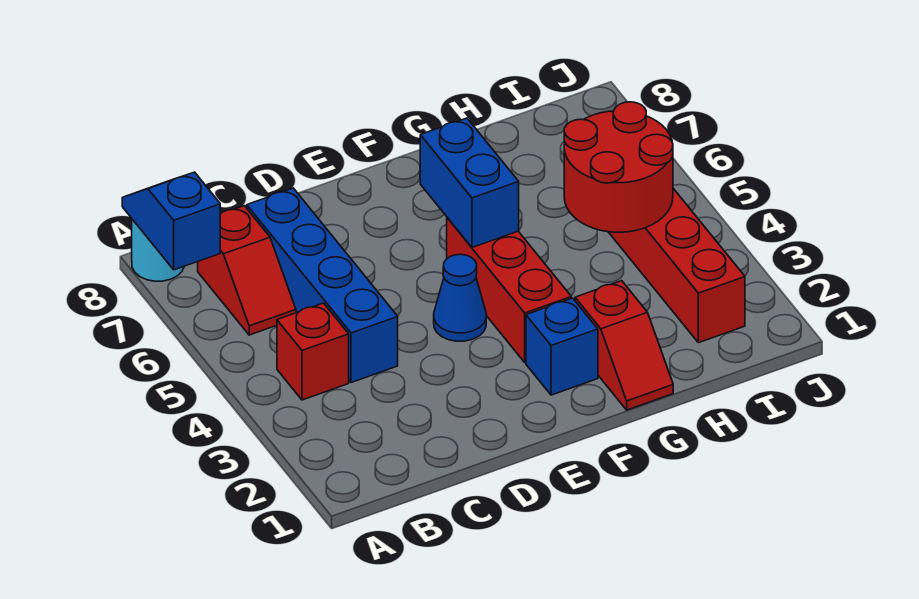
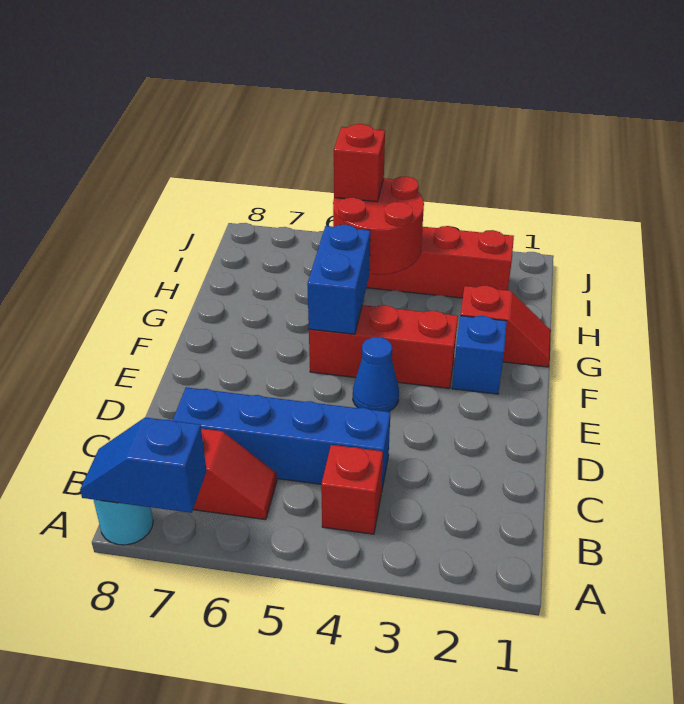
blue 1x2 brick [420,118,519,247] -> blue 1x2 brick turned to [307,225,370,334]
none -> red 1x1 brick [334,124,385,202]

